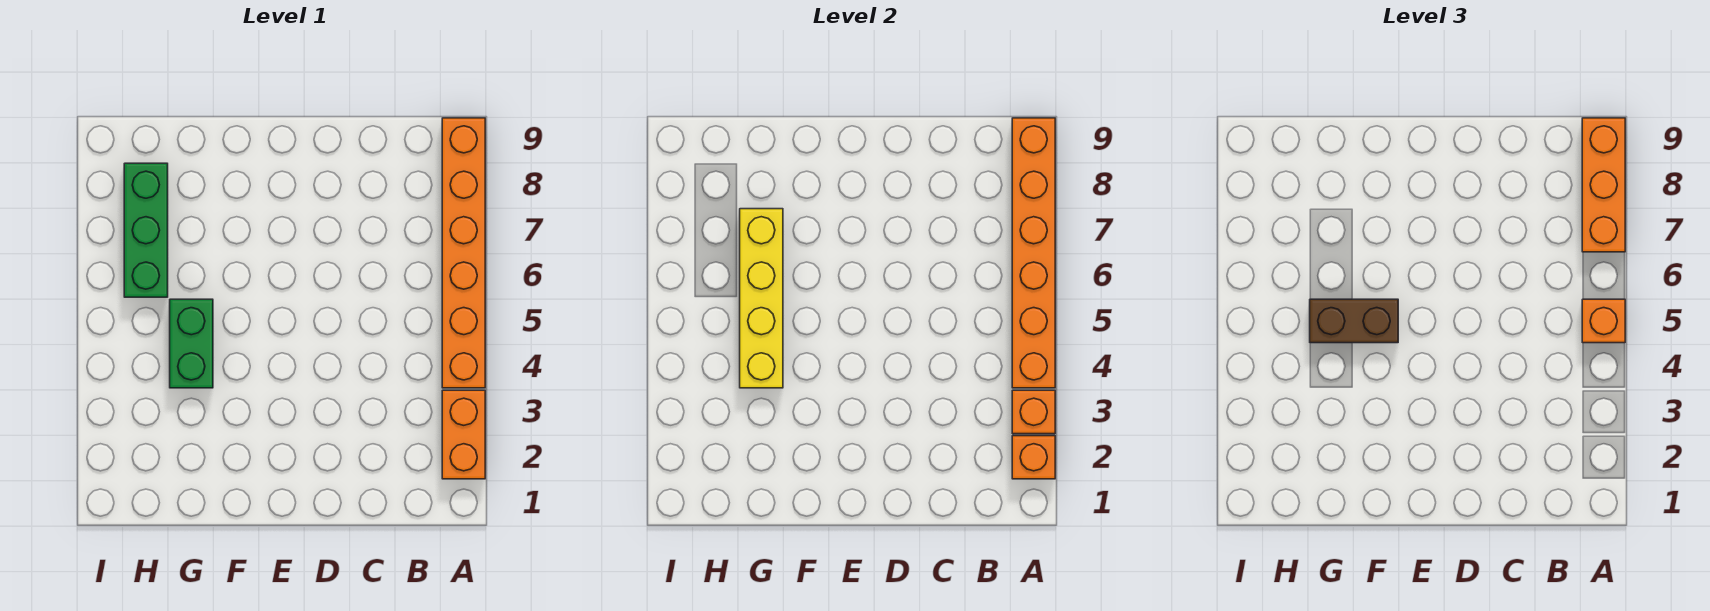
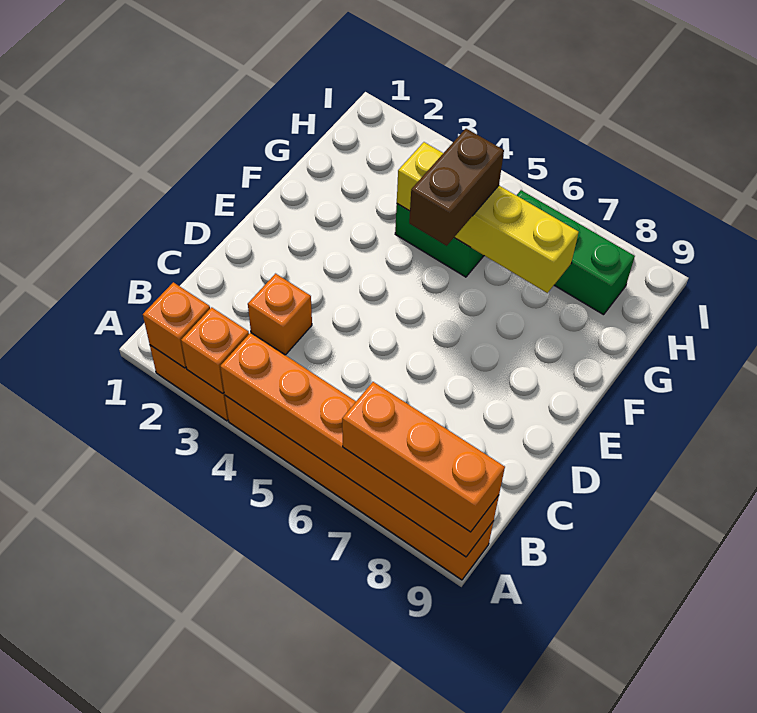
orange 1x1 brick [1582,299,1625,343] -> orange 1x1 brick moved to [248,274,312,355]

